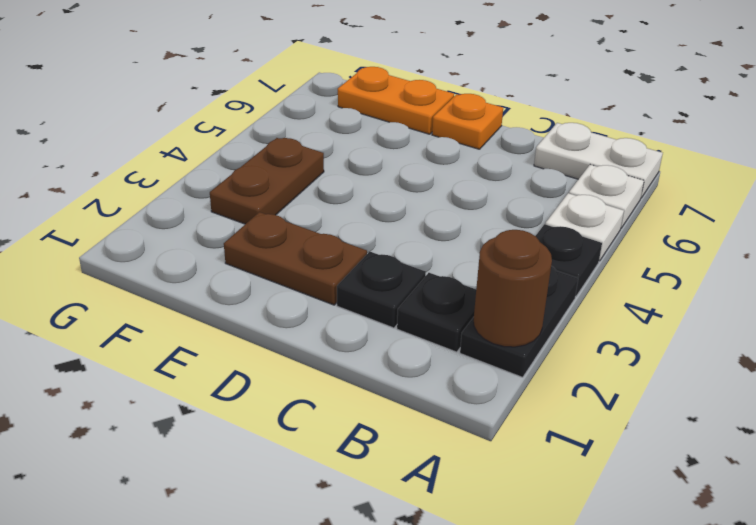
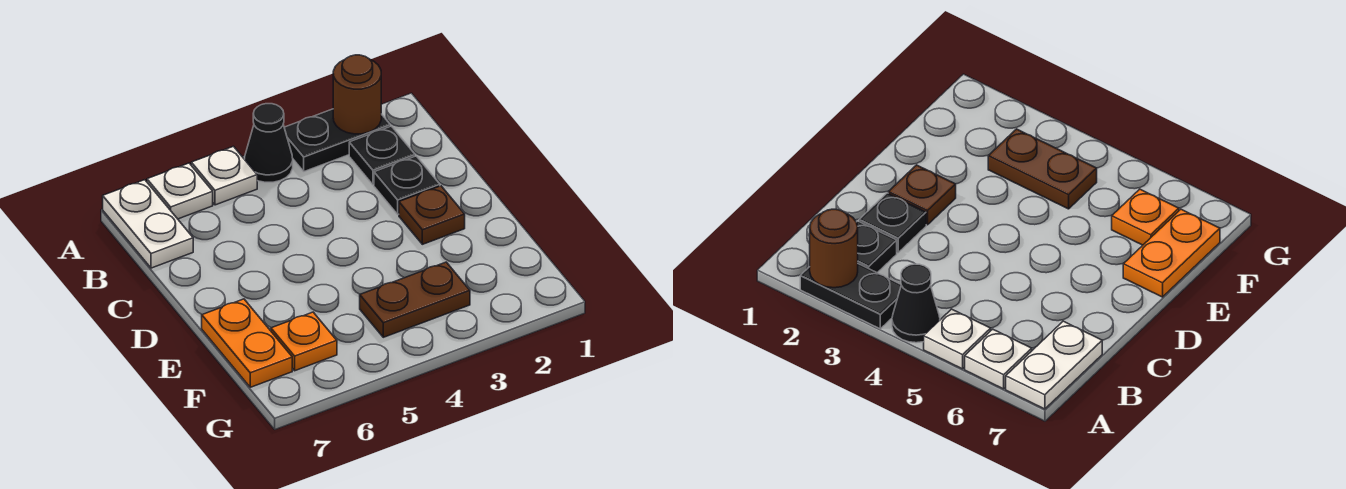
black 1x1 plate [536,224,602,296] -> black 1x1 cone [245,104,293,182]
brown 1x2 plate [224,212,367,305] -> brown 1x1 plate [399,186,465,244]
orange 1x1 plate [432,94,503,149] -> orange 1x1 plate moved to [271,312,337,371]

